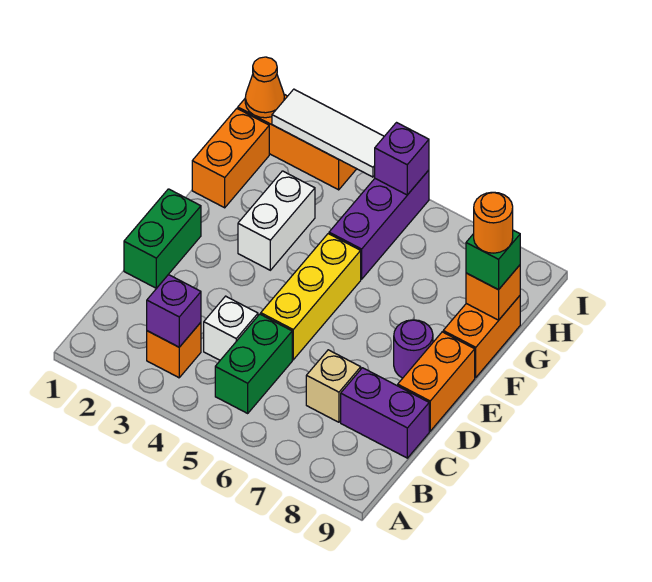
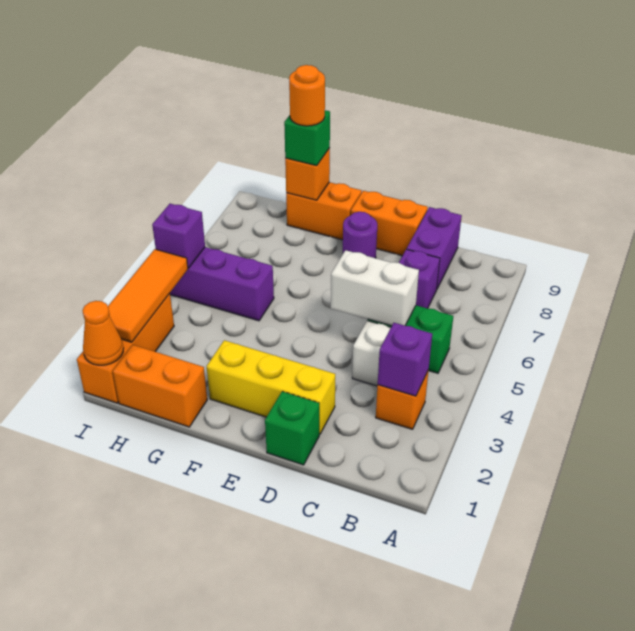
tan 1x1 brick [306,350,361,422] -> purple 1x1 brick [399,249,440,309]
green 1x2 brick [124,189,201,288] -> green 1x1 brick [265,391,319,465]
yellow 1x3 brick [261,234,361,360] -> yellow 1x3 brick moved to [207,340,335,434]
white 1x2 brick [238,171,315,270] -> white 1x2 brick moved to [331,250,419,326]
white 1x3 tile [272,89,384,177] -> orange 1x3 tile [108,249,188,342]

